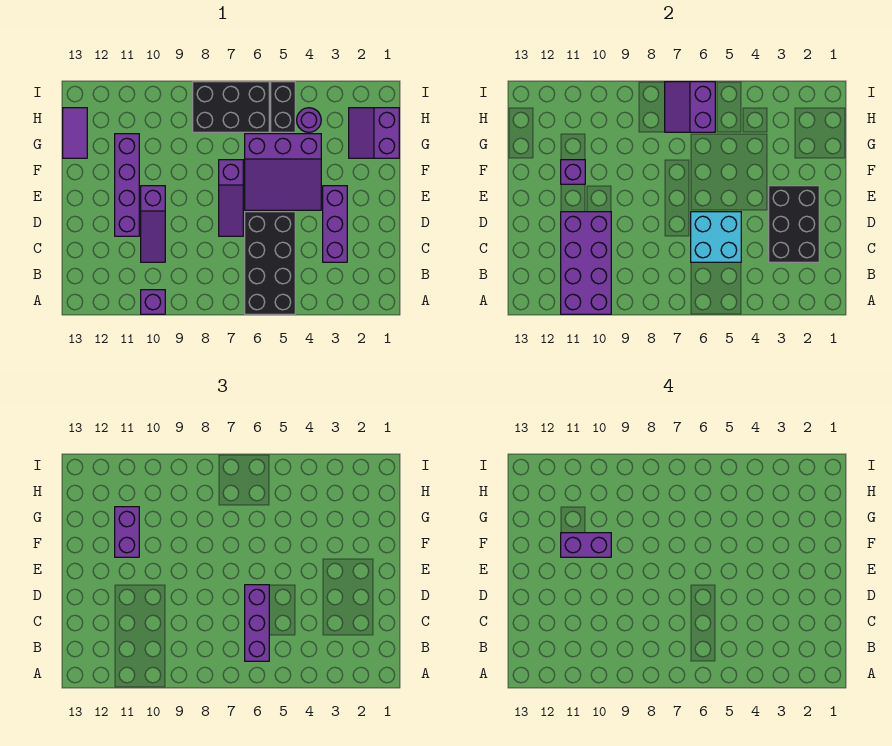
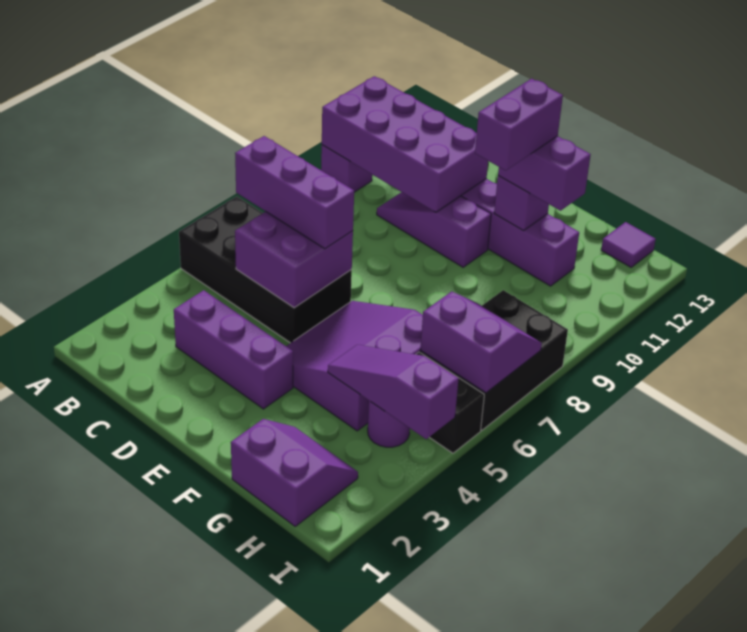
black 2x3 brick [769,186,819,262] -> none
cyan 2x2 brick [691,212,741,262] -> purple 2x2 brick [235,211,353,308]
purple 1x3 slope [219,160,243,236] -> purple 1x3 slope moved to [328,345,459,439]
purple 1x2 tile [63,108,87,158] -> purple 1x1 tile [601,222,656,267]

